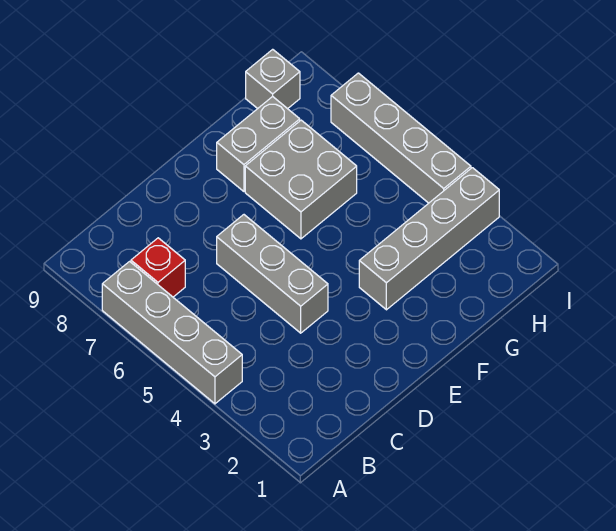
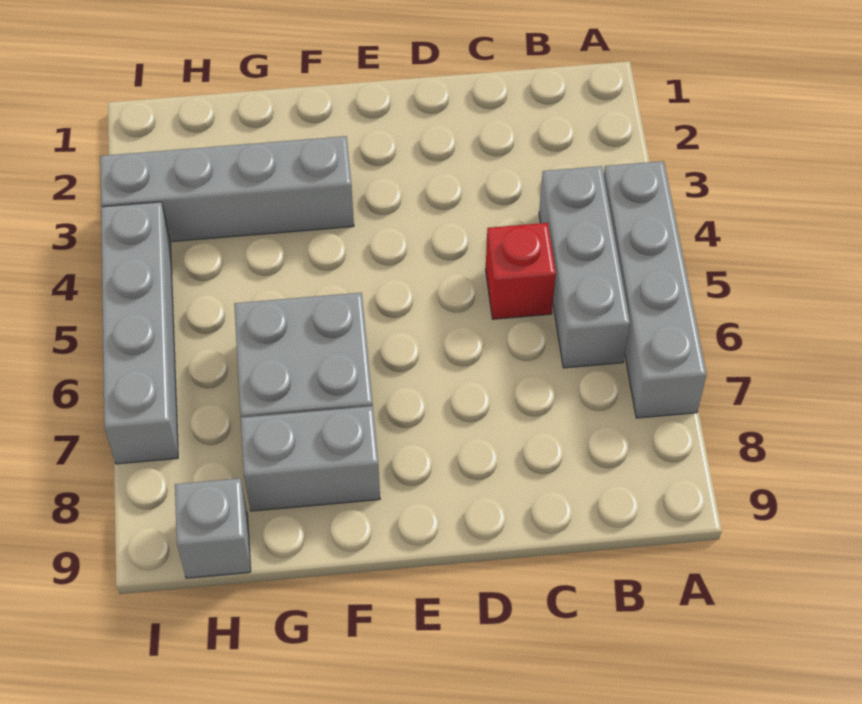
red 1x1 brick [131,238,185,297] -> red 1x1 brick moved to [486,223,556,319]
grey 1x3 brick [217,215,328,333] -> grey 1x3 brick moved to [539,166,630,368]

